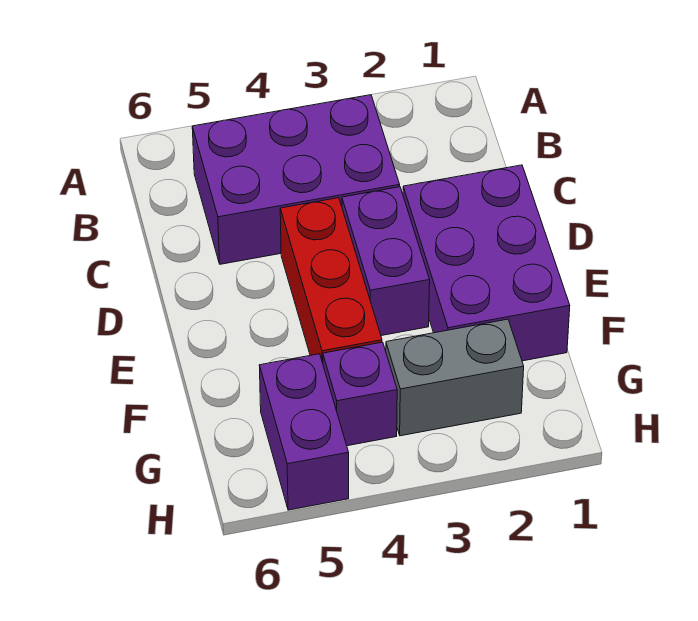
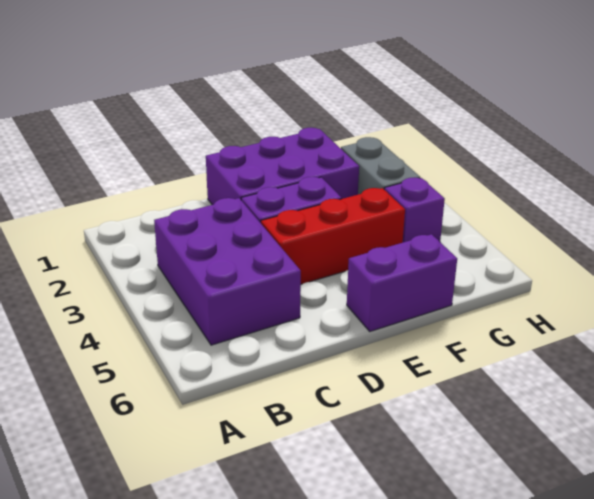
purple 1x2 brick [259,354,349,510] -> purple 1x2 brick moved to [347,234,457,331]

